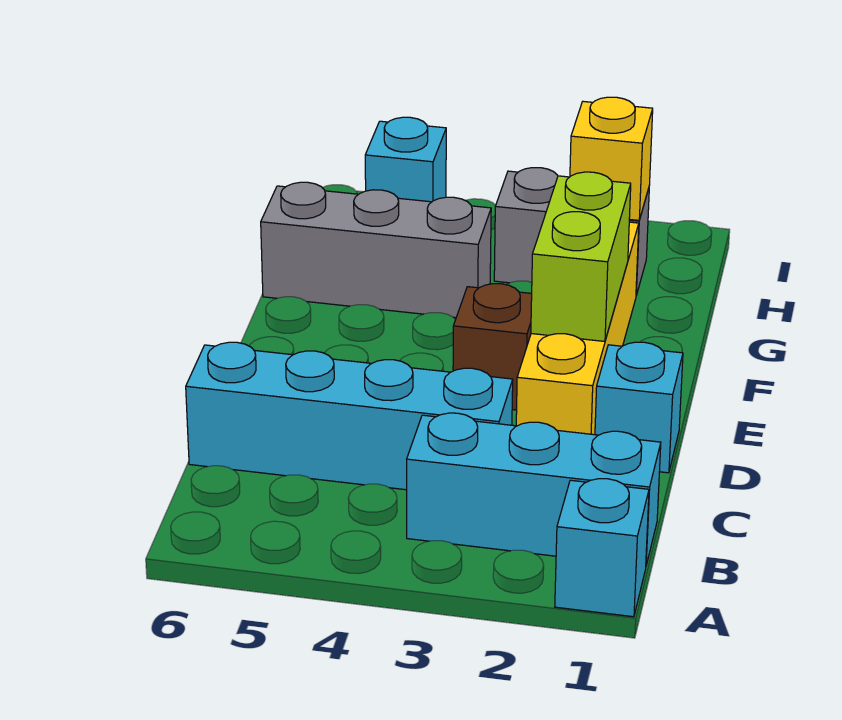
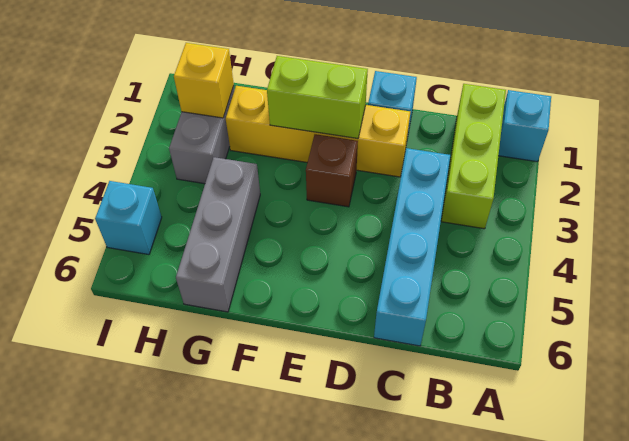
cyan 1x3 brick [407,413,661,565] -> lime 1x3 brick [441,84,506,229]

